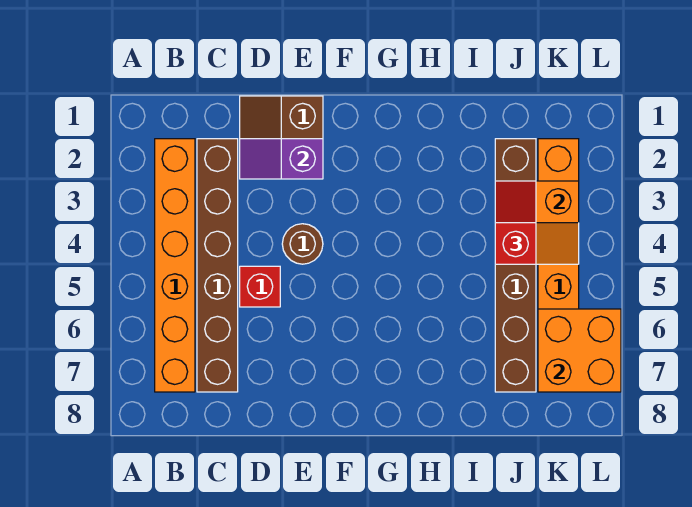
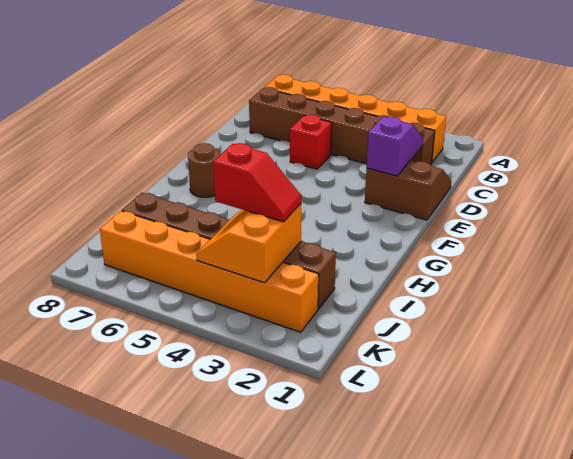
brown 1x1 round brick [282,224,323,264] -> brown 1x1 round brick moved to [188,143,220,197]
orange 2x2 brick [538,309,621,392] -> none

